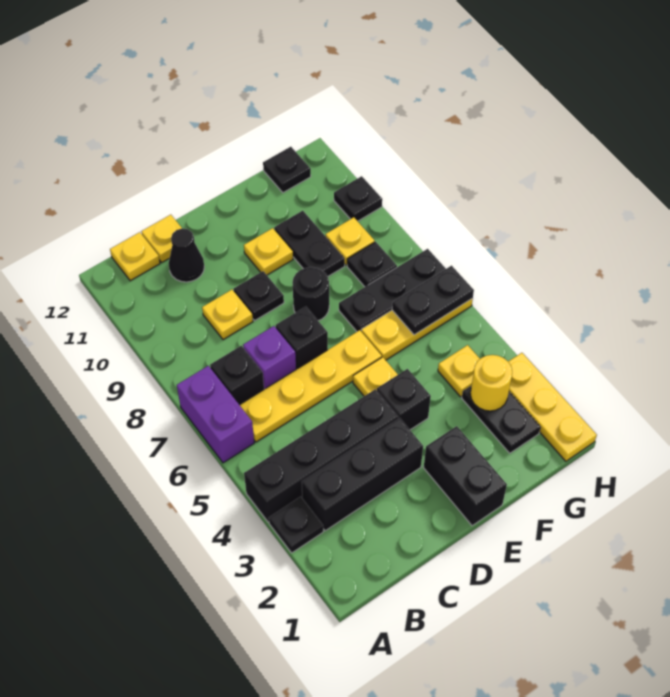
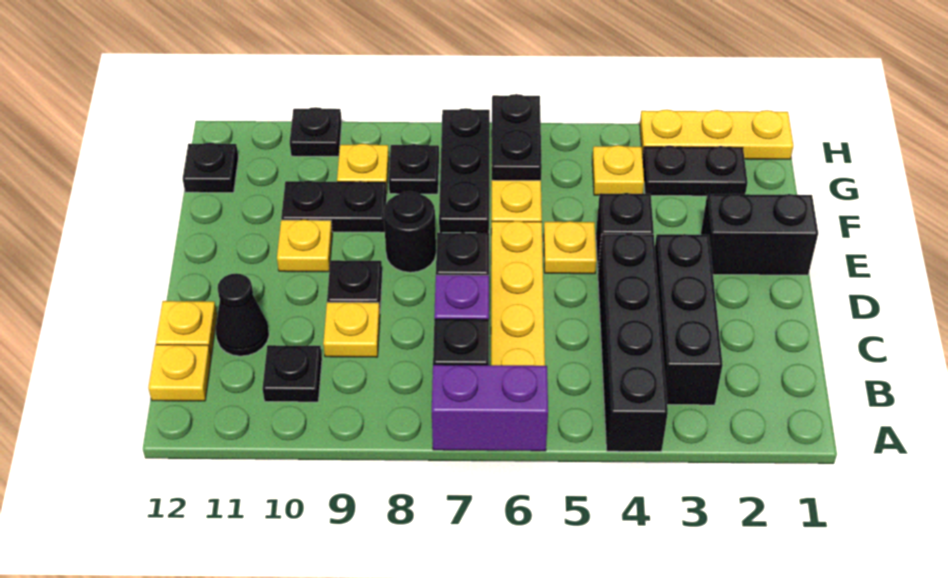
black 1x1 plate [269,497,323,553] -> black 1x1 plate moved to [263,345,322,402]
yellow 1x1 round brick [470,355,512,411] -> none

